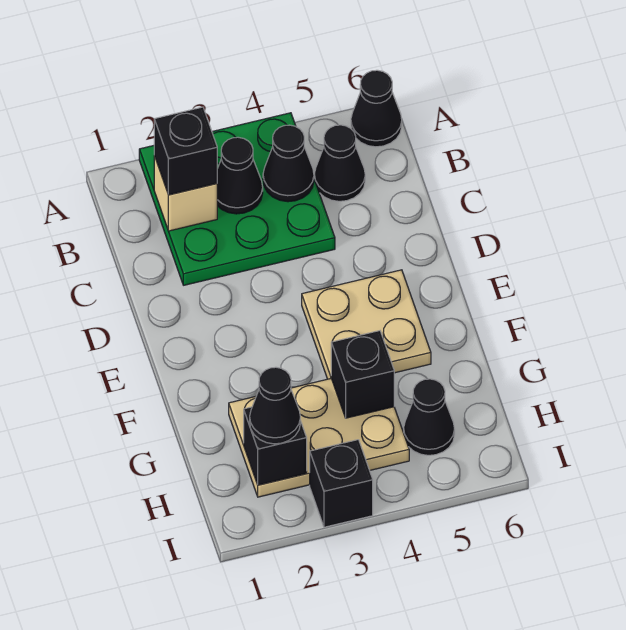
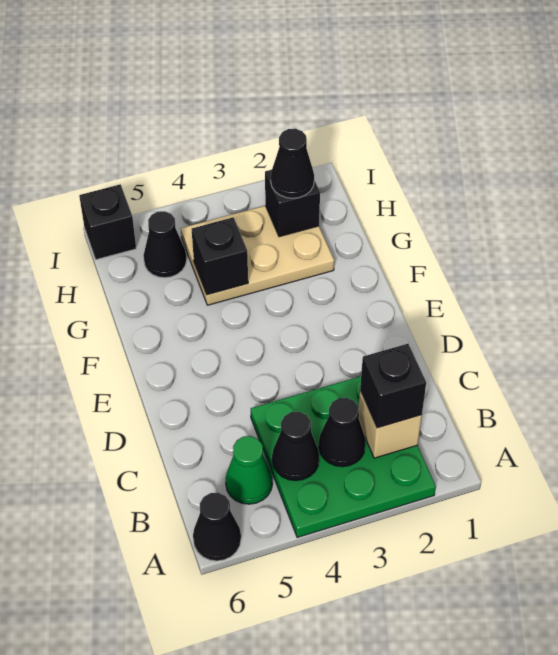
black 1x1 cone [314,125,365,201] -> green 1x1 cone [226,436,272,504]
tan 2x2 plate [302,270,431,379] -> none
black 1x1 brick [310,440,373,527] -> black 1x1 brick moved to [79,184,136,260]

